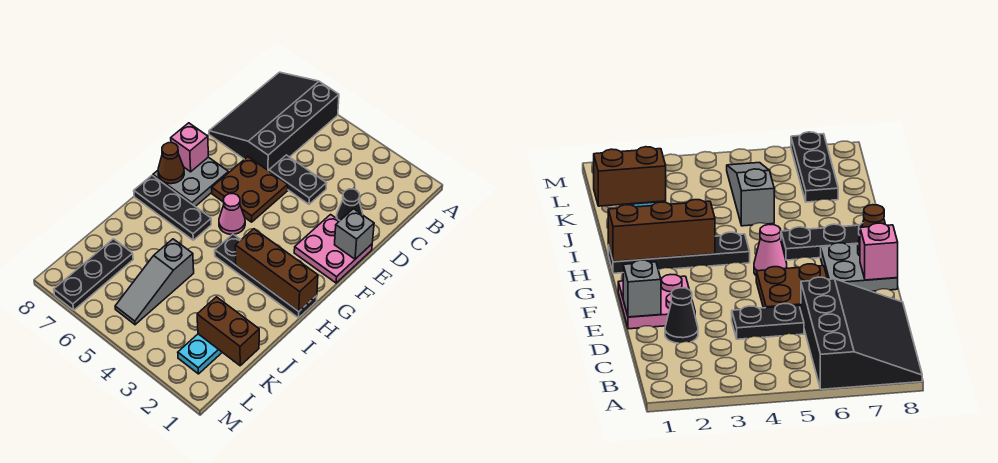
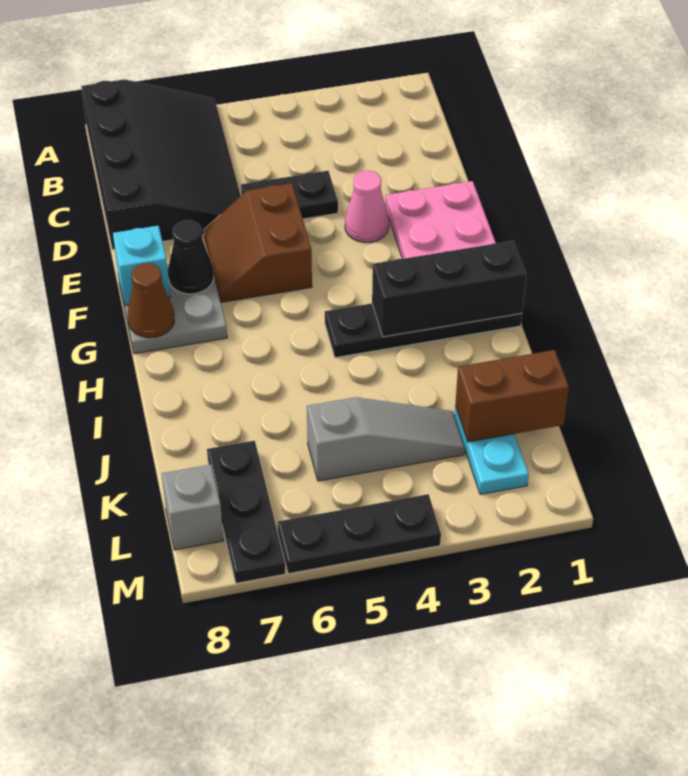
black 3x4 slope [209,72,339,171] -> black 3x4 slope turned to [81,79,240,250]
black 1x1 cone [336,189,363,221] -> black 1x1 cone moved to [168,220,214,294]
grey 1x1 brick [335,209,374,259] -> grey 1x1 brick moved to [162,465,223,550]
brown 2x2 plate [212,157,288,222] -> brown 2x2 slope [204,183,312,302]
pink 1x1 brick [171,123,208,172] -> cyan 1x1 brick [113,226,170,305]
pink 1x1 cone [219,194,245,234] -> pink 1x1 cone moved to [345,171,389,243]
brown 1x3 brick [235,229,318,311] -> black 1x3 brick [372,241,526,337]
black 1x3 plate [134,176,211,240] -> black 1x3 plate moved to [278,494,441,574]
grey 1x3 slope [115,239,194,325] -> grey 1x3 slope turned to [307,397,465,481]

